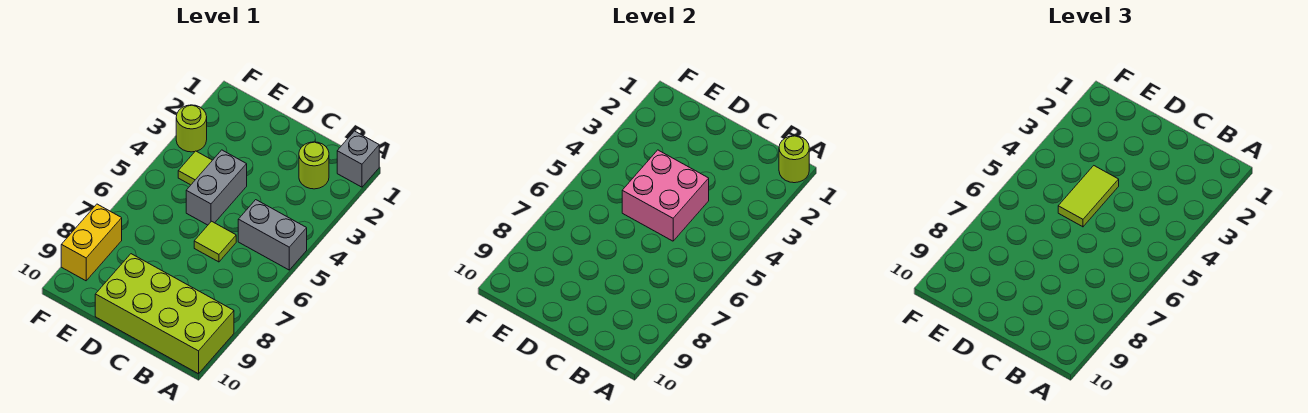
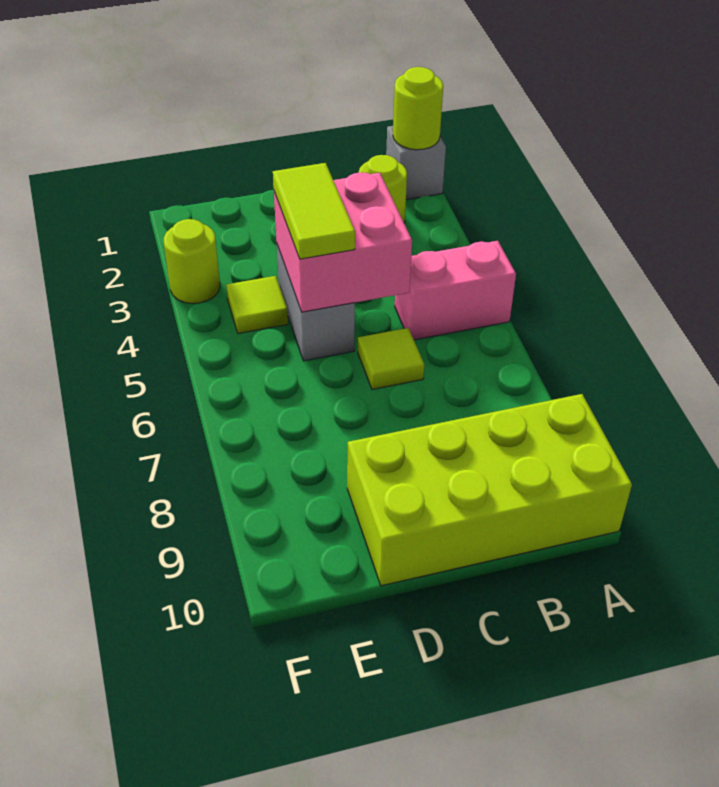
grey 1x2 brick [238,200,307,270] -> pink 1x2 brick [395,241,516,340]
yellow 1x2 brick [61,204,122,281] -> none

